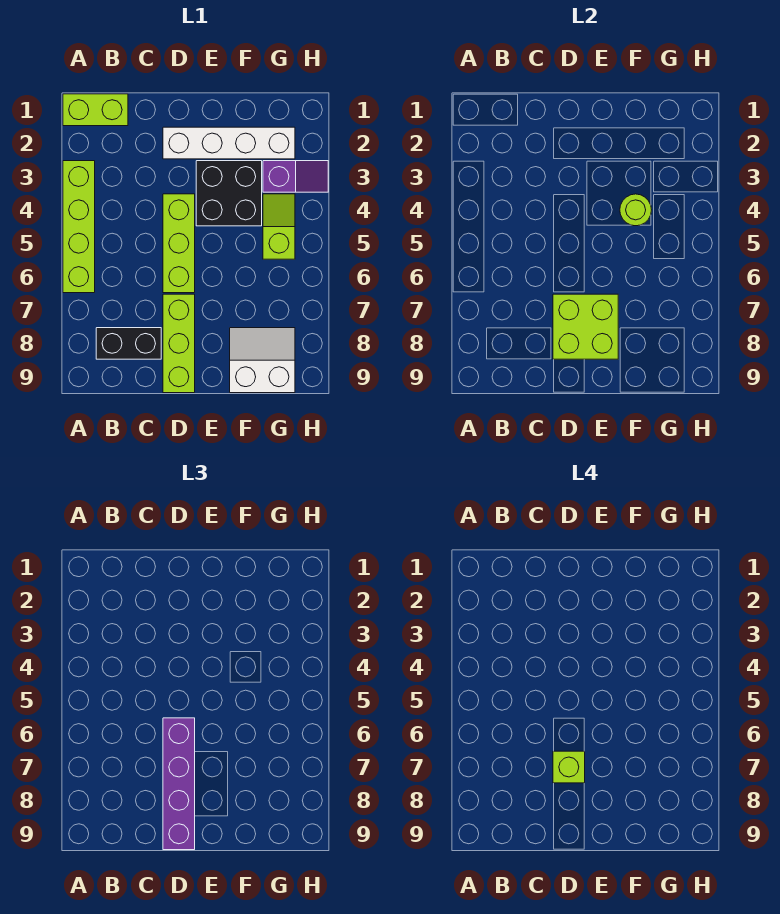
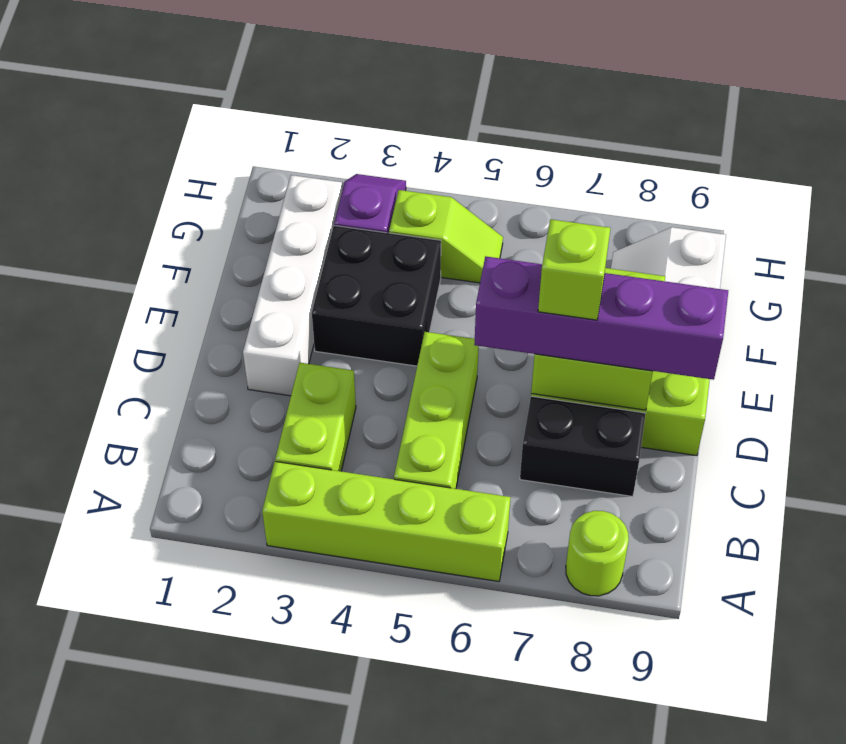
lime 1x2 brick [63,94,128,126] -> lime 1x2 brick moved to [275,363,356,471]
black 1x2 brick [96,328,161,359] -> black 1x2 brick turned to [520,396,646,497]
lime 1x3 brick [163,194,195,293] -> lime 1x3 brick turned to [394,332,479,489]
lime 1x1 round brick [620,194,651,226] -> lime 1x1 round brick moved to [566,511,629,596]
lime 1x2 slope [263,194,295,259] -> lime 1x2 slope turned to [389,190,503,283]

